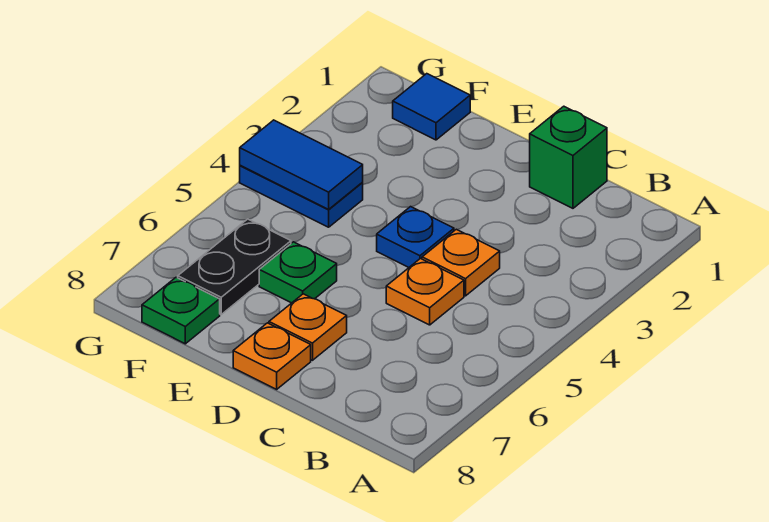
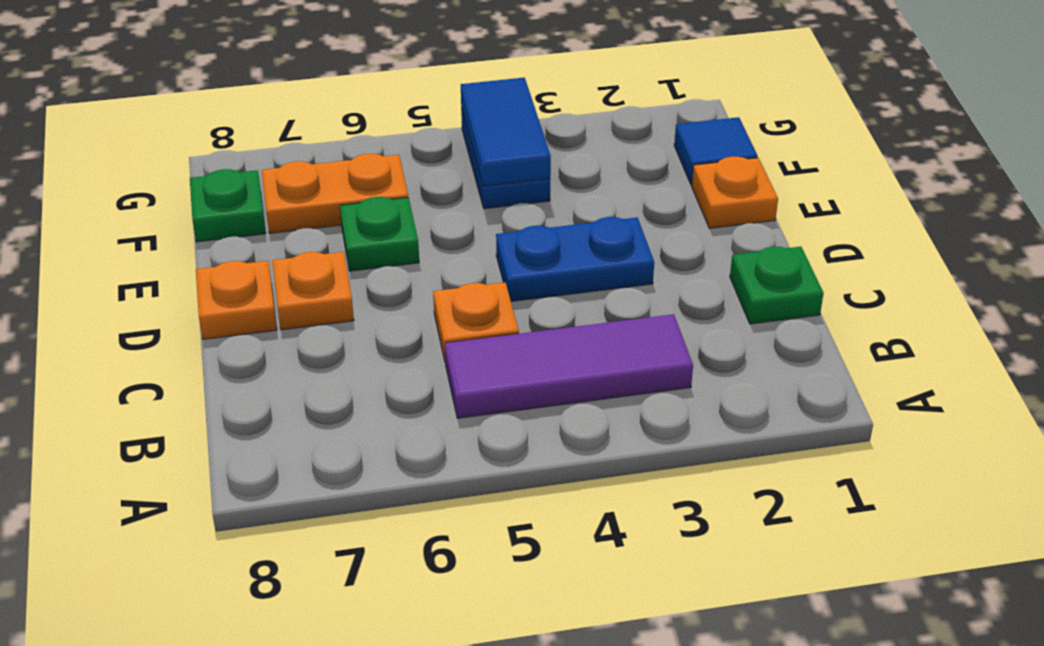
none -> purple 1x3 tile [445,314,693,418]
green 1x1 brick [530,106,607,208] -> green 1x1 plate [730,247,824,324]
orange 1x1 plate [422,229,500,296] -> orange 1x1 plate moved to [692,157,778,228]
blue 1x1 plate [377,207,454,267] -> blue 1x2 plate [496,217,654,301]
black 1x2 plate [178,219,291,314] -> orange 1x2 plate [262,154,408,233]

